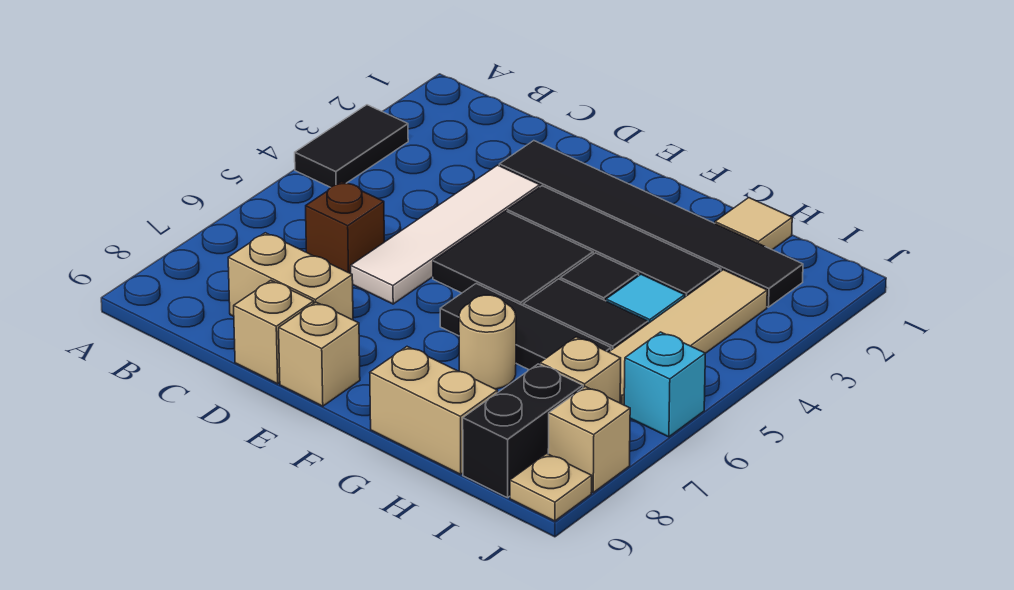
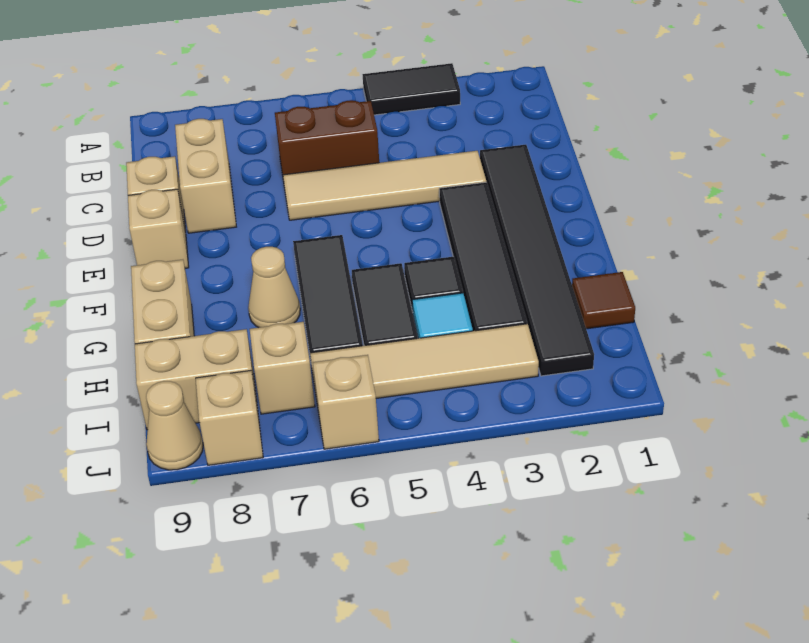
brown 1x1 brick [306,182,384,273] -> brown 1x2 brick [275,100,379,181]
white 1x4 tile [351,165,540,304] -> tan 1x4 tile [283,151,486,220]
black 2x2 tile [433,211,593,305] -> none
tan 1x1 round brick [459,295,516,389] -> tan 1x1 cone [248,247,300,328]
tan 1x1 tile [715,198,792,250] -> brown 1x1 tile [572,272,635,329]
black 1x2 brick [463,364,583,498] -> tan 1x2 brick [135,329,258,430]
cyan 1x1 brick [624,332,705,437] -> tan 1x1 brick [313,355,379,449]
tan 1x1 plate [510,453,592,521] -> tan 1x1 cone [146,381,203,470]

